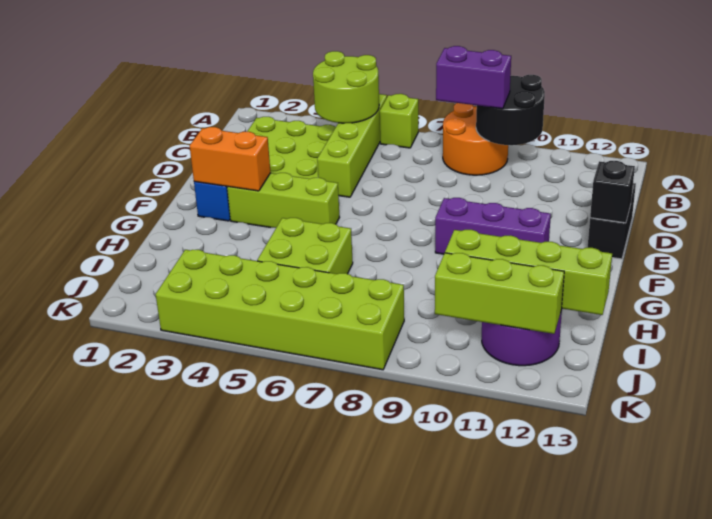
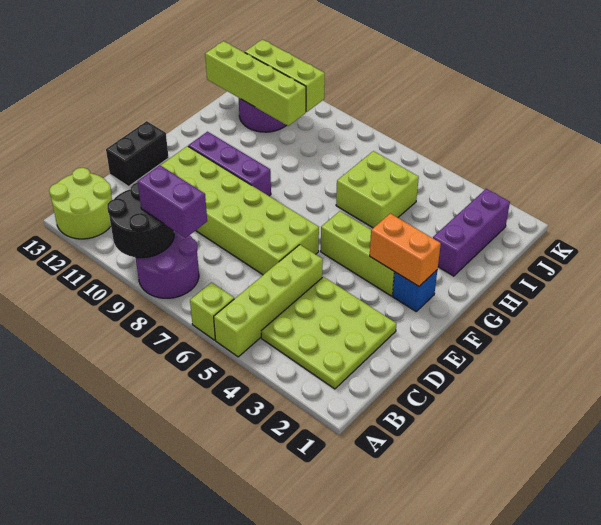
lime 2x2 round brick [313,51,379,123] -> lime 2x2 round brick moved to [49,168,112,239]
orange 2x2 round brick [443,103,508,175] -> purple 2x2 round brick [136,231,199,298]
black 1x1 brick [590,161,635,223] -> none
none -> purple 1x3 brick [433,189,510,276]
lime 2x6 brick [156,250,404,370] -> lime 2x6 brick moved to [161,146,319,275]

